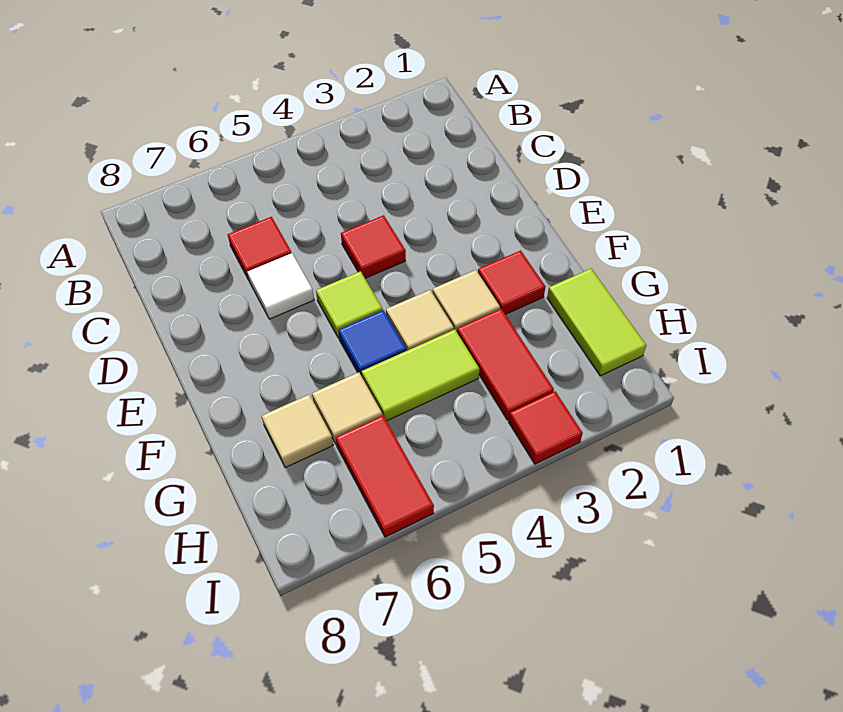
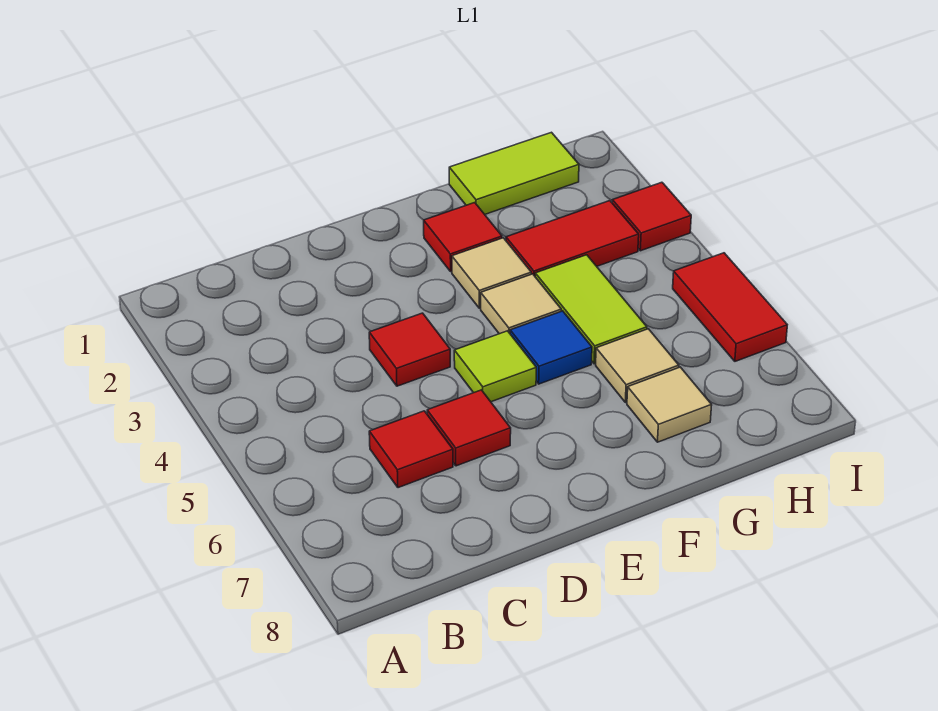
white 1x1 tile [248,253,314,319] -> red 1x1 tile [427,390,511,466]
red 1x2 tile [336,416,434,537] -> red 1x2 tile turned to [673,253,787,361]

